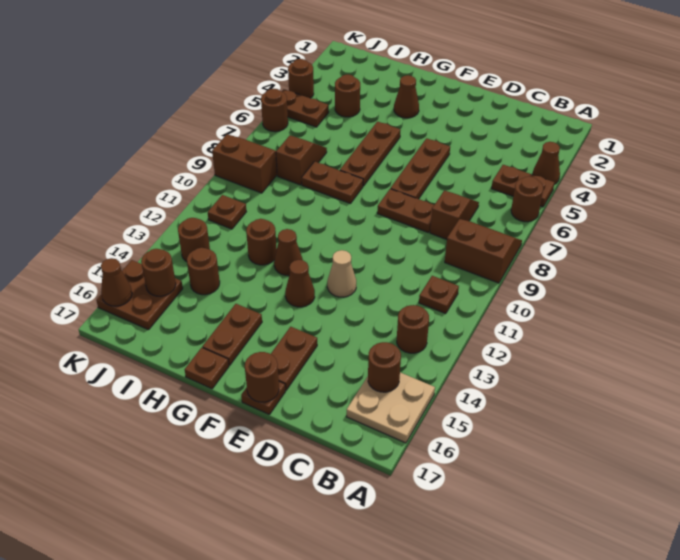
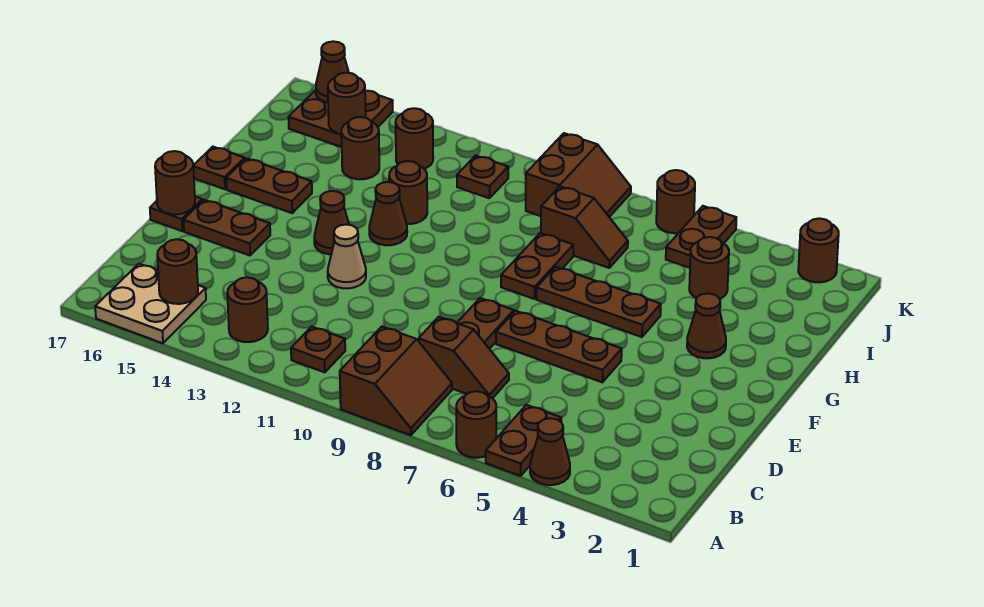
brown 1x1 round brick [288,59,314,98] -> brown 1x1 round brick moved to [798,218,839,282]

